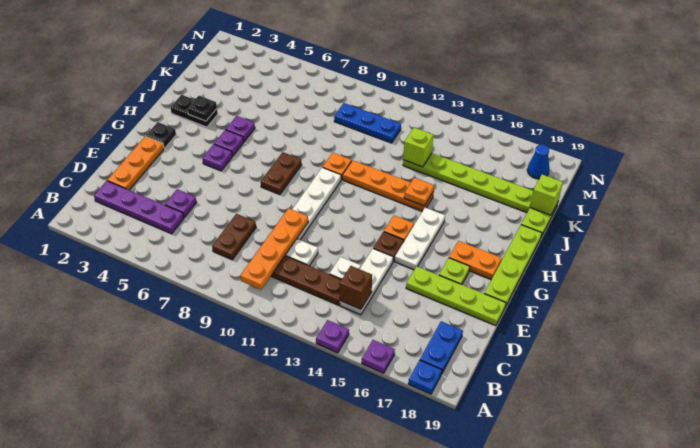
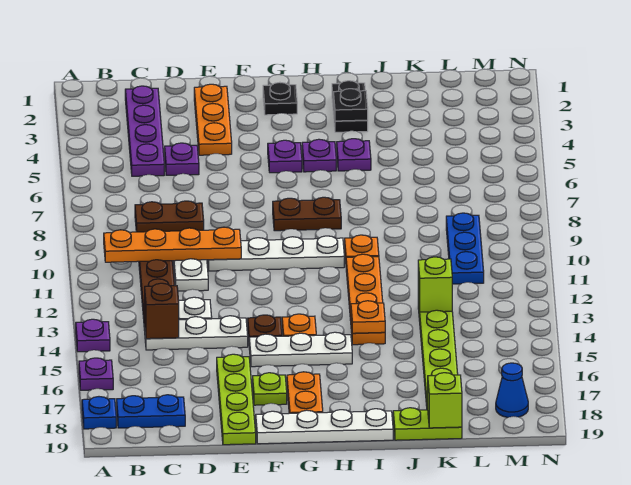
orange 1x3 plate [107,136,164,190] -> orange 1x3 plate turned to [194,84,232,155]
lime 1x4 plate [484,225,542,307] -> white 1x4 plate [256,409,393,444]

